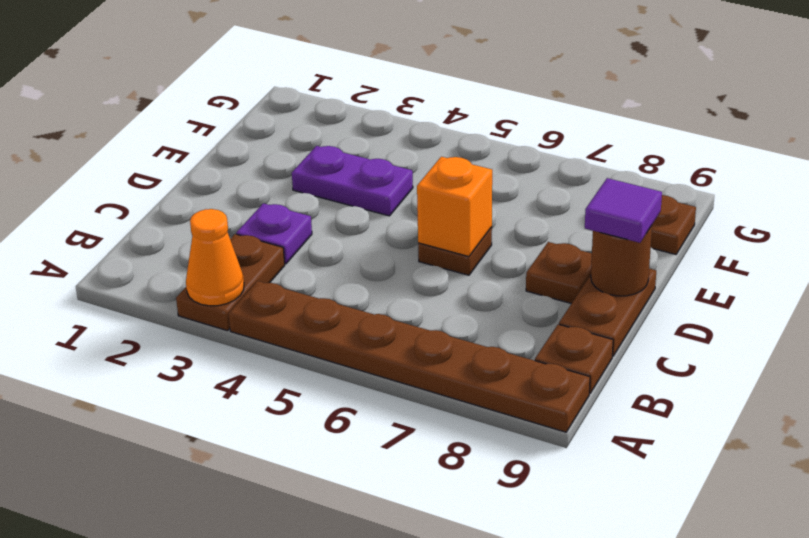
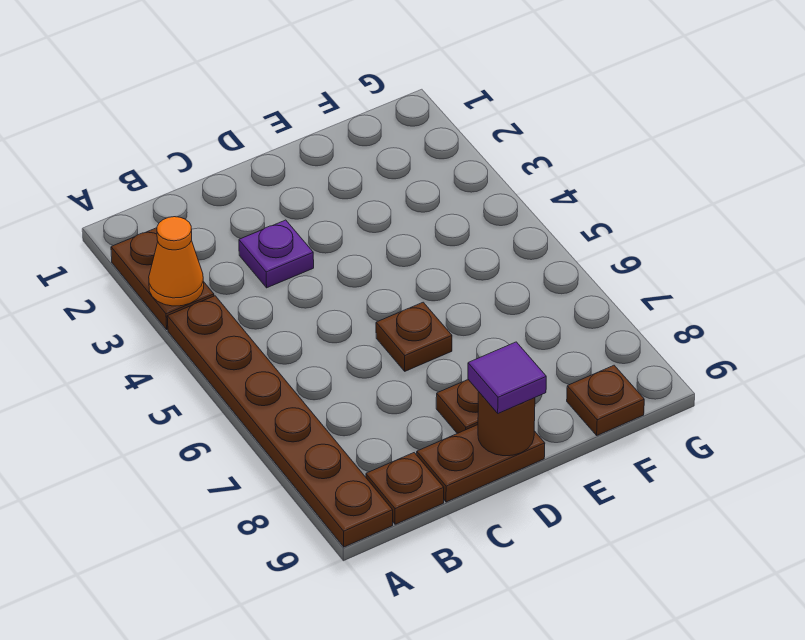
brown 1x2 plate [176,234,285,331] -> brown 1x2 plate turned to [111,228,214,330]
orange 1x1 brick [417,157,492,257] -> none
purple 1x2 plate [292,146,413,216] -> none

